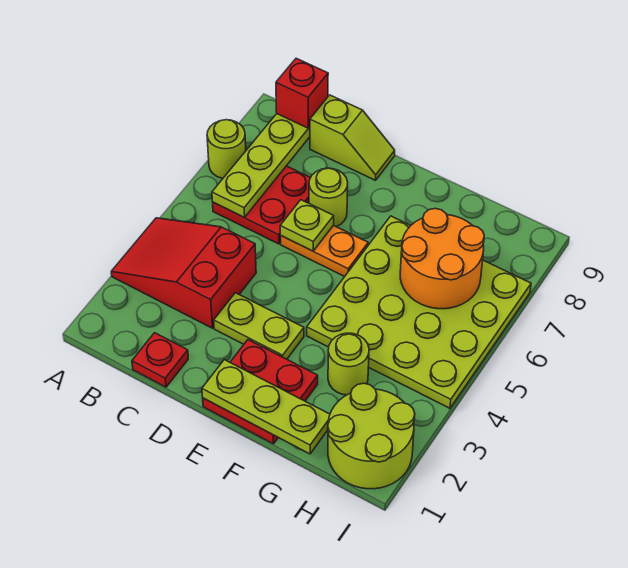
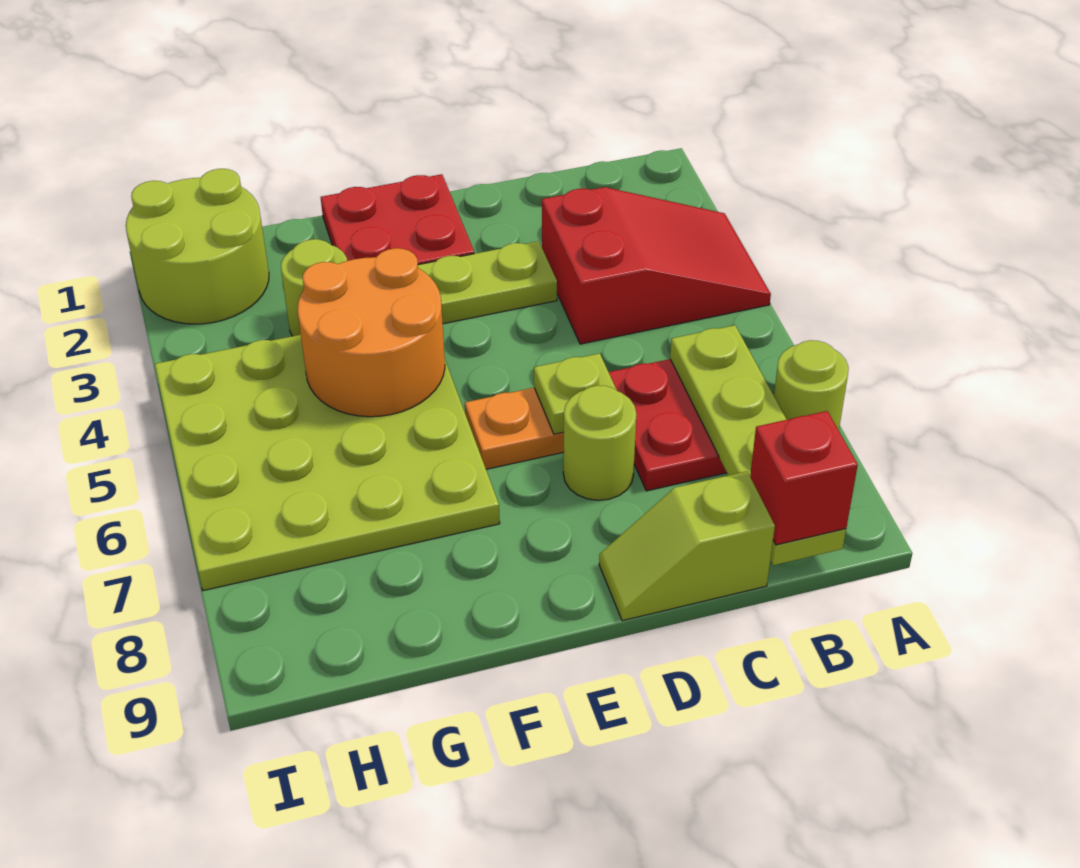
red 1x1 plate [132,333,188,387] -> none
lime 1x3 plate [202,360,330,454] -> none
orange 2x2 round brick [400,208,484,309] -> orange 2x2 round brick moved to [298,248,445,417]

